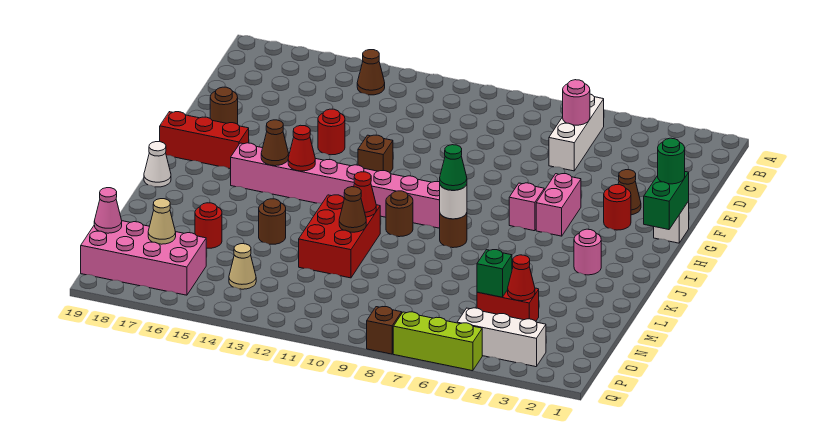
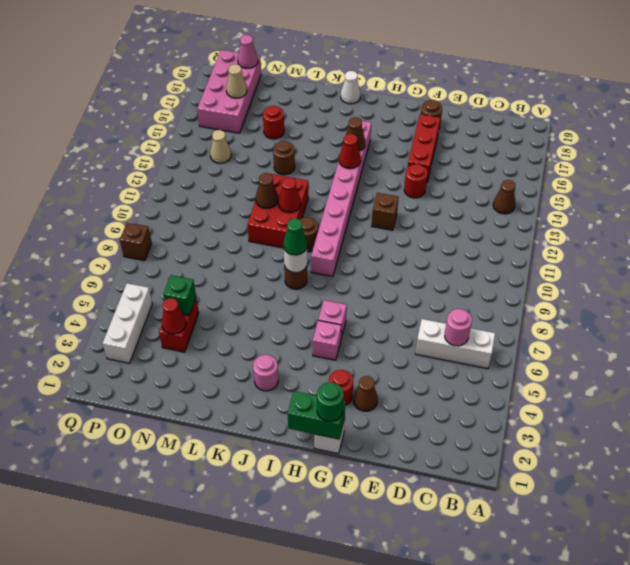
pink 1x2 brick [536,174,581,236] -> pink 1x1 brick [313,320,341,360]
red 1x3 brick [160,112,249,169] -> red 1x3 brick moved to [408,114,440,182]
red 2x3 brick [299,195,380,278] -> red 2x3 brick turned to [247,173,308,248]
lime 1x3 brick [393,312,482,371] -> none

